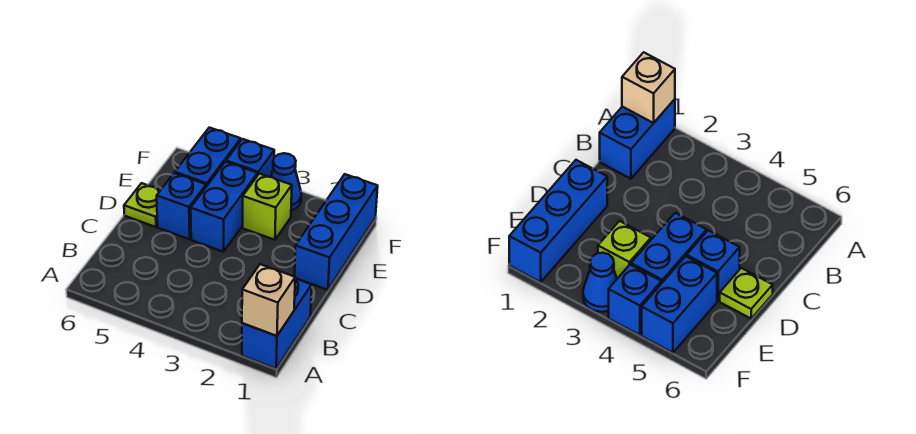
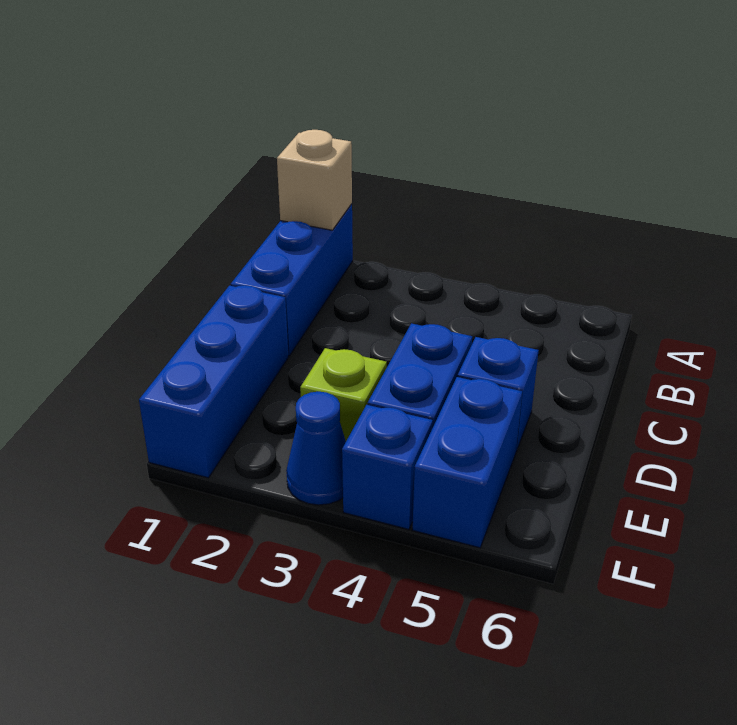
blue 1x2 brick [242,279,312,369] -> blue 1x3 brick [231,204,353,356]
lime 1x1 plate [124,183,160,227] -> none

